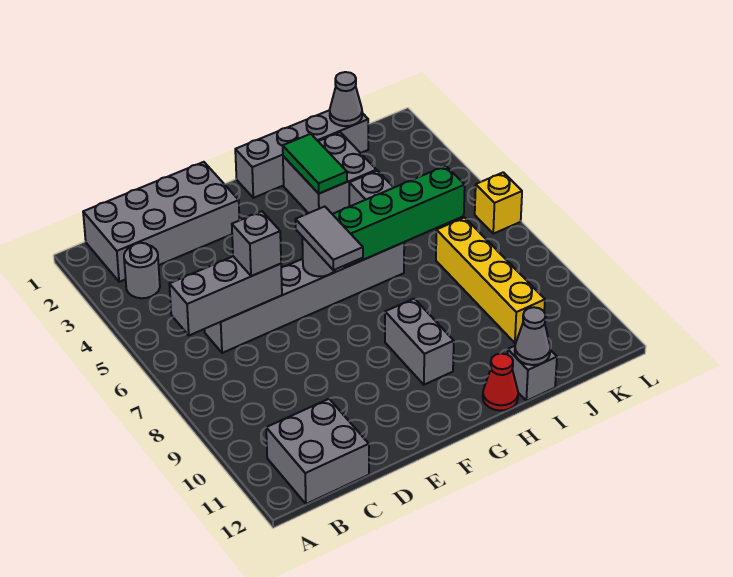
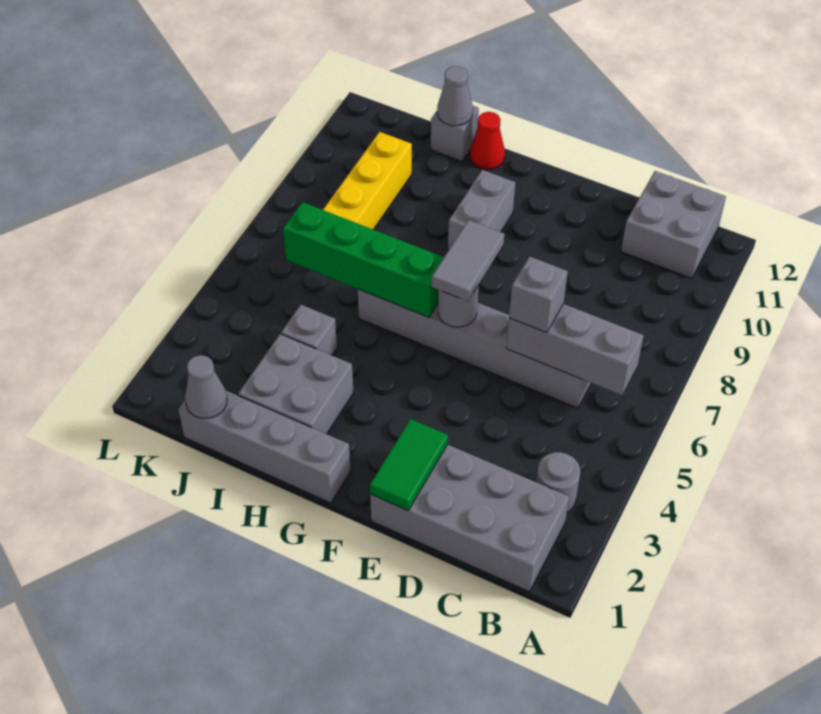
green 1x2 tile [283,134,347,194] -> green 1x2 tile moved to [370,419,448,511]
yellow 1x1 brick [475,172,522,234] -> none

